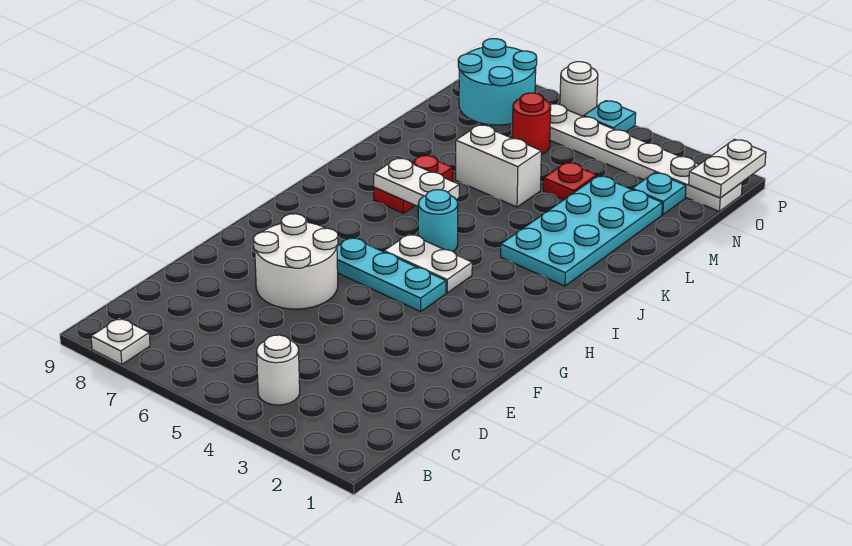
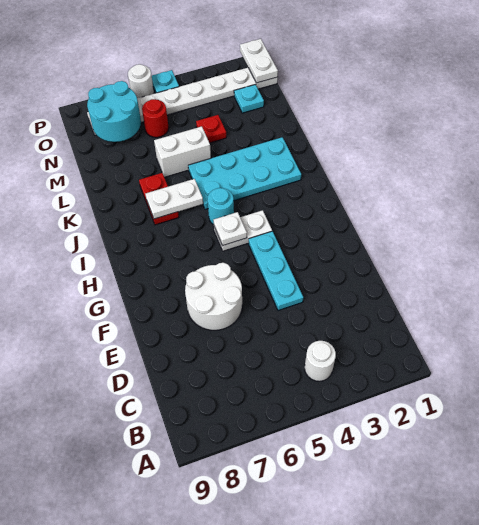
white 1x1 plate [91,318,150,364] -> white 1x1 plate moved to [213,212,247,246]
cyan 1x3 plate [337,237,446,312] -> cyan 1x3 plate turned to [249,231,303,311]
cyan 2x4 plate [501,176,662,286] -> cyan 2x4 plate turned to [188,137,301,209]

